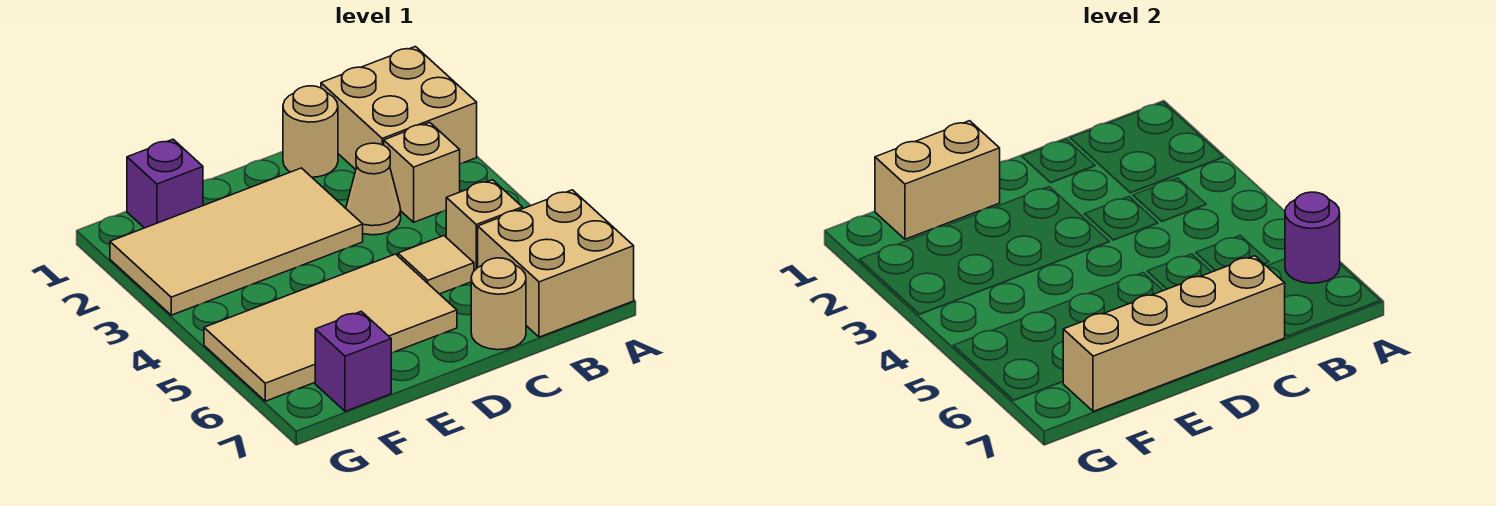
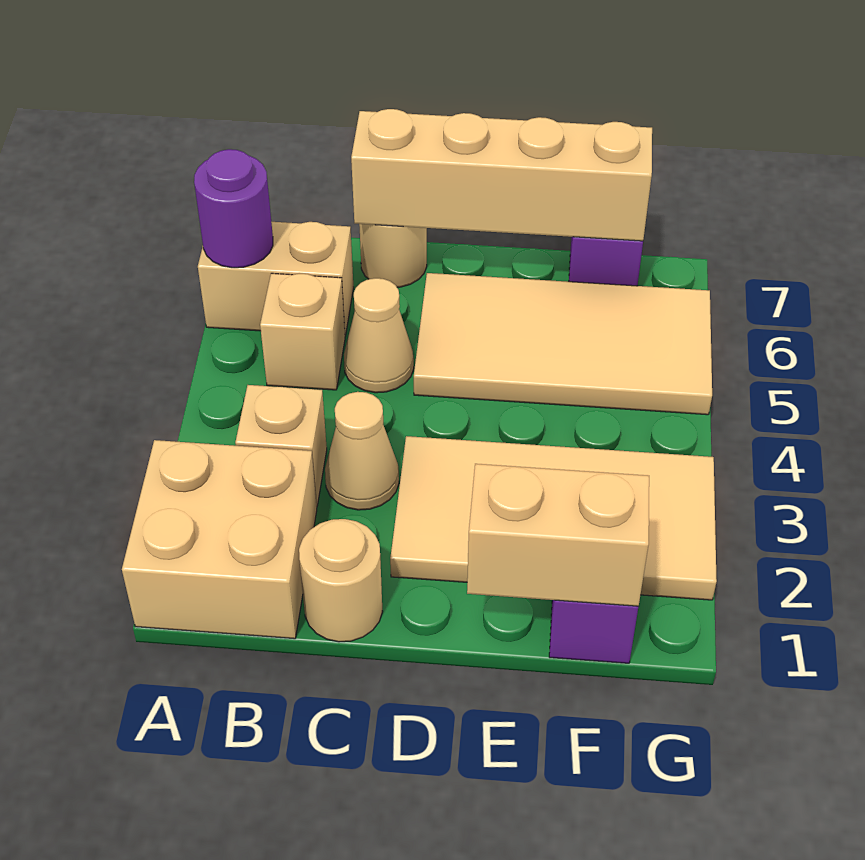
tan 2x2 brick [478,190,634,337] -> tan 1x2 brick [198,222,354,336]
tan 1x1 tile [398,236,474,294] -> tan 1x1 cone [344,278,414,393]

